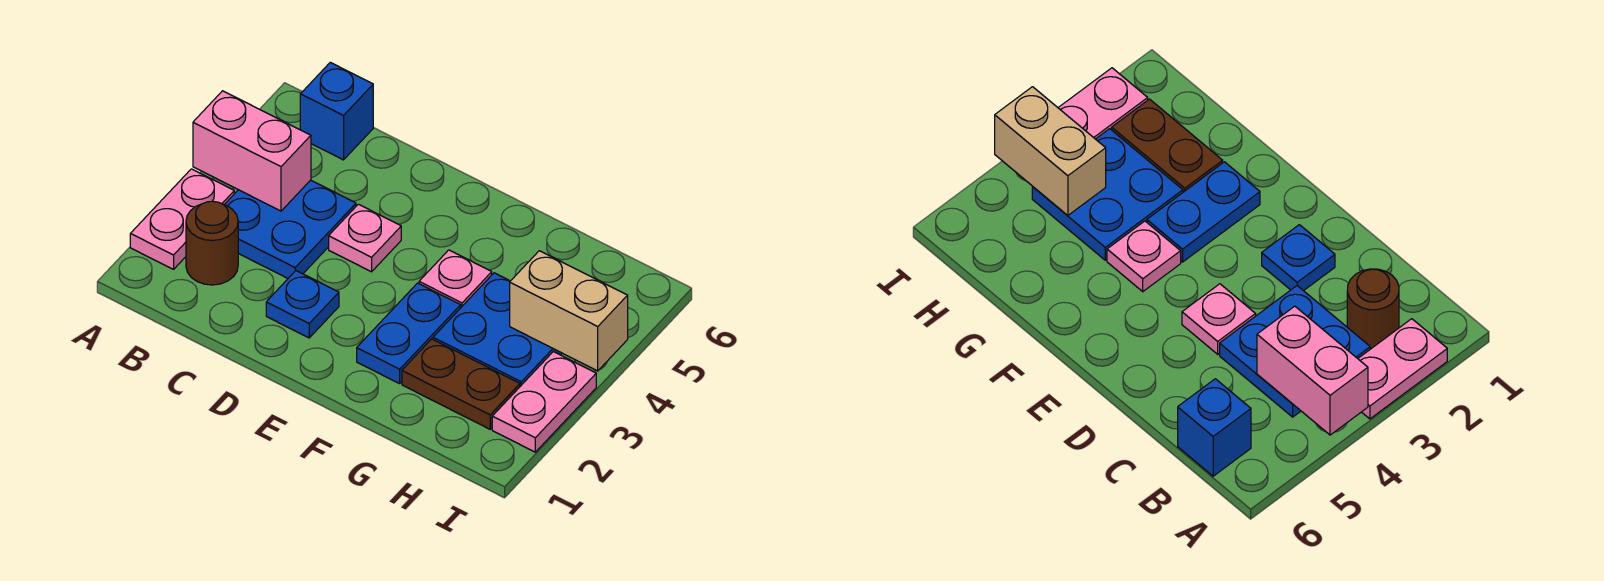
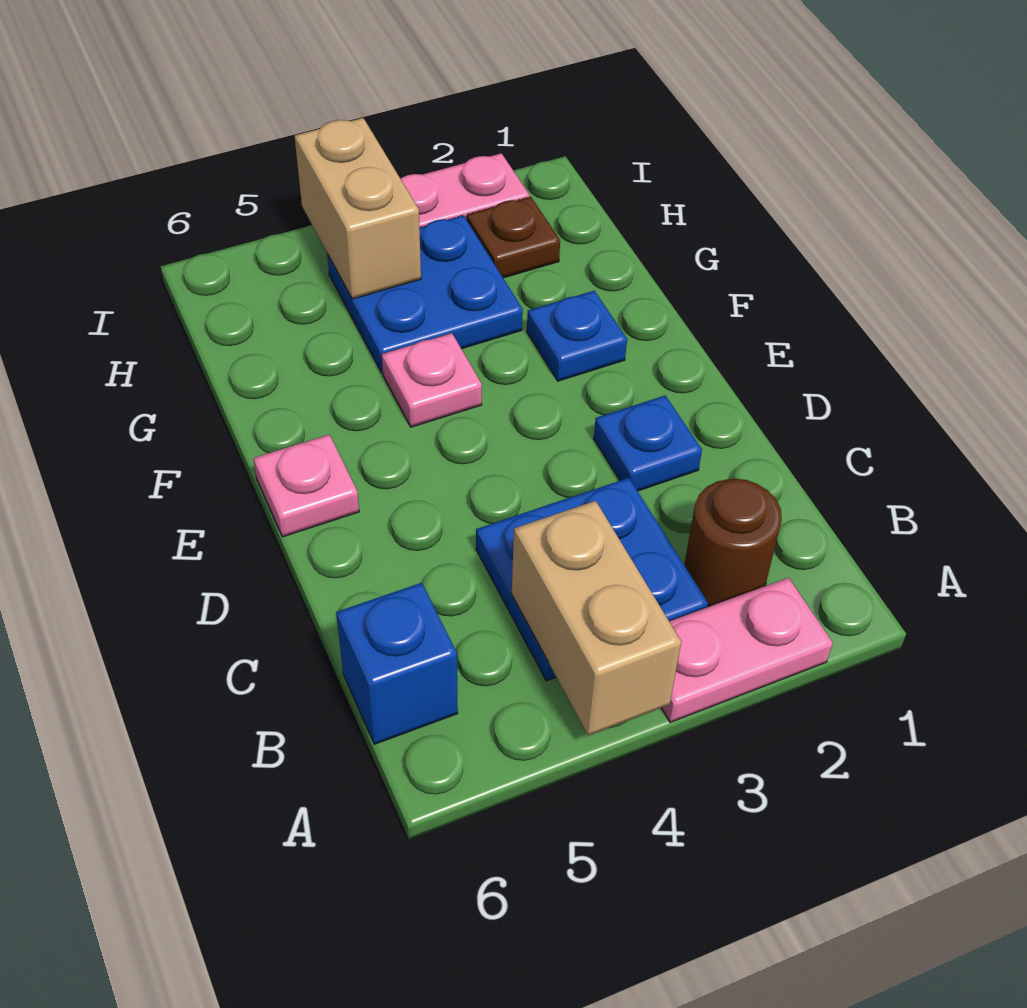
pink 1x2 brick [193,91,311,211] -> tan 1x2 brick [512,501,681,736]
pink 1x1 plate [329,204,401,272] -> pink 1x1 plate moved to [253,435,359,537]
blue 1x2 plate [357,283,461,384] -> blue 1x1 plate [527,291,627,381]
brown 1x2 plate [402,339,520,429] -> brown 1x1 plate [467,197,560,278]

